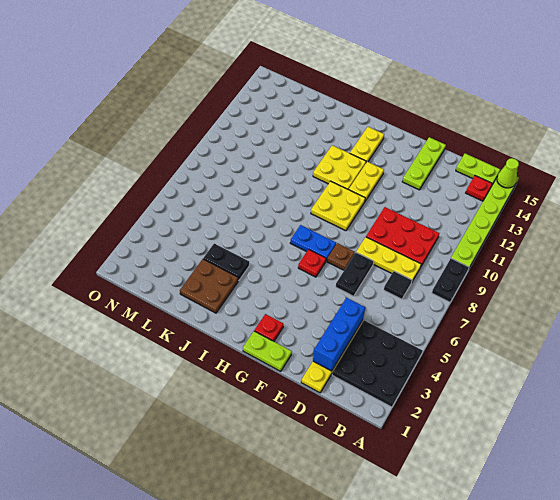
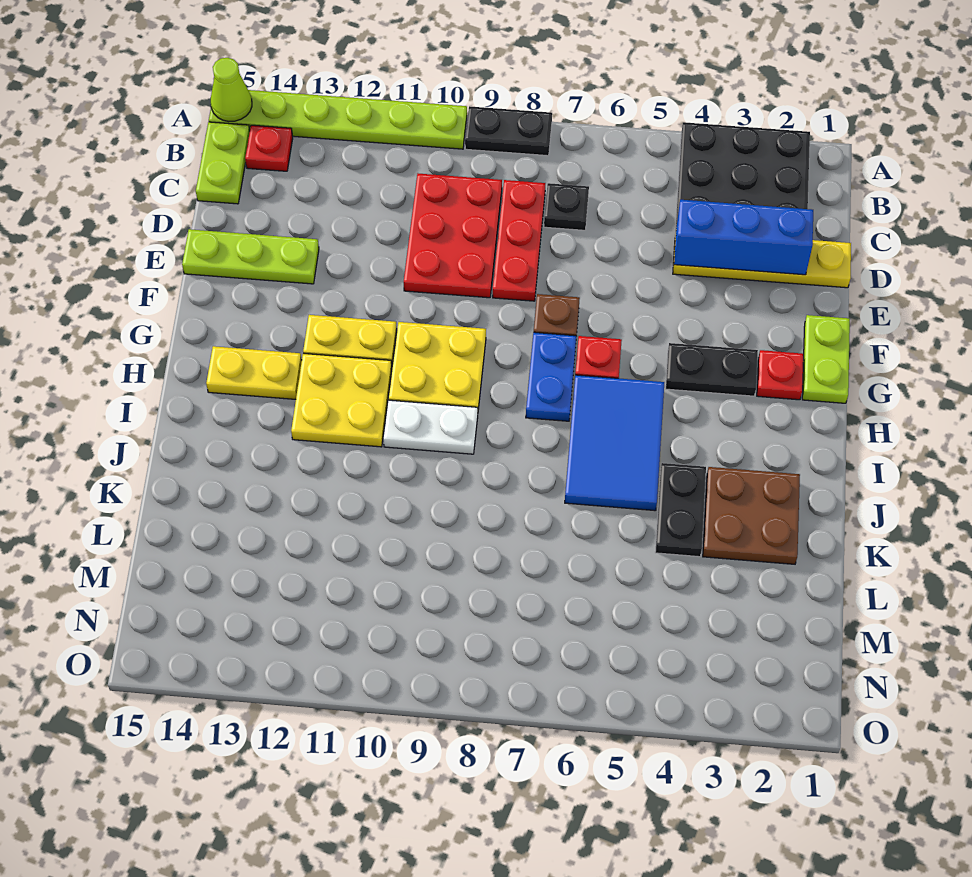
black 1x1 tile [384,271,412,299] -> black 1x1 plate [544,183,589,230]
yellow 1x3 plate [356,237,421,283] -> red 1x3 plate [493,180,545,301]
black 1x2 plate [336,253,374,296] -> black 1x2 plate moved to [666,343,758,396]
none -> blue 2x3 tile [565,375,664,511]
none -> white 1x2 plate [383,400,478,454]

